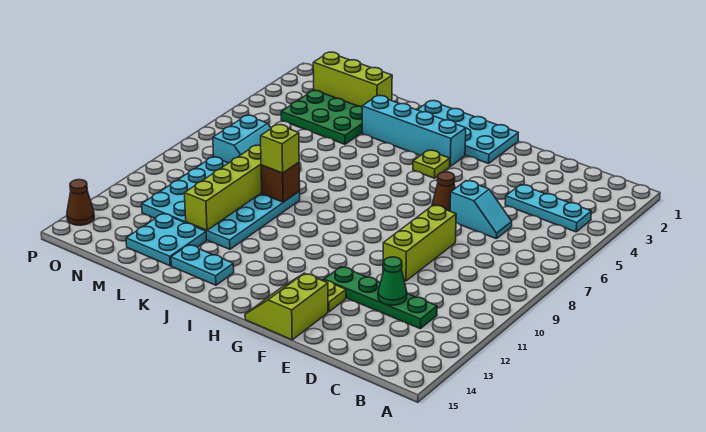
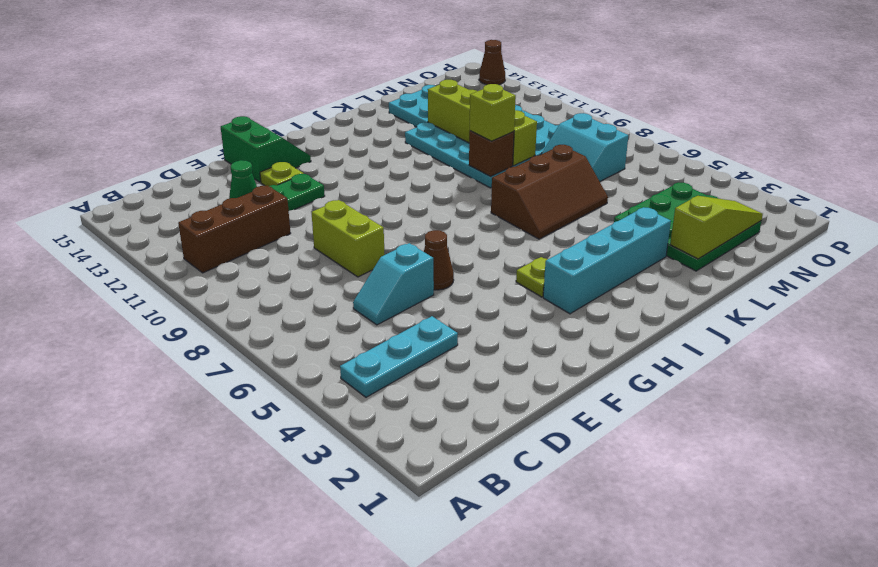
none -> brown 1x3 brick [178,186,291,273]
lime 1x3 brick [383,205,456,281] -> lime 1x2 brick [311,200,385,277]
lime 2x2 slope [245,273,328,340] -> green 2x2 slope [221,116,311,182]
cyan 2x4 plate [418,101,518,164] -> none
none -> brown 2x3 slope [491,145,608,239]
cyan 1x2 plate [171,245,234,285] -> none
lime 1x3 brick [313,52,392,107] -> lime 1x3 slope [670,196,763,259]

